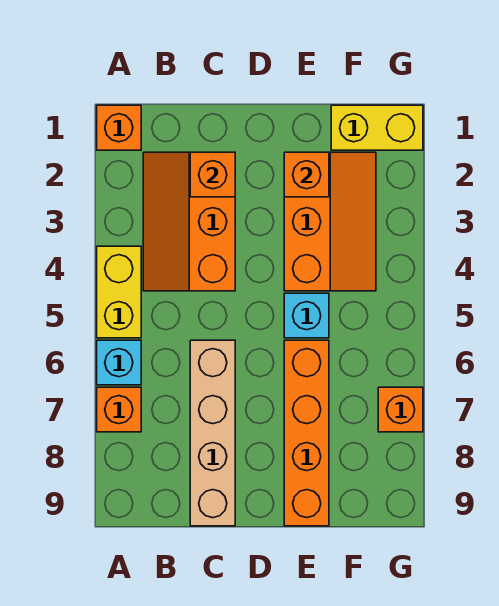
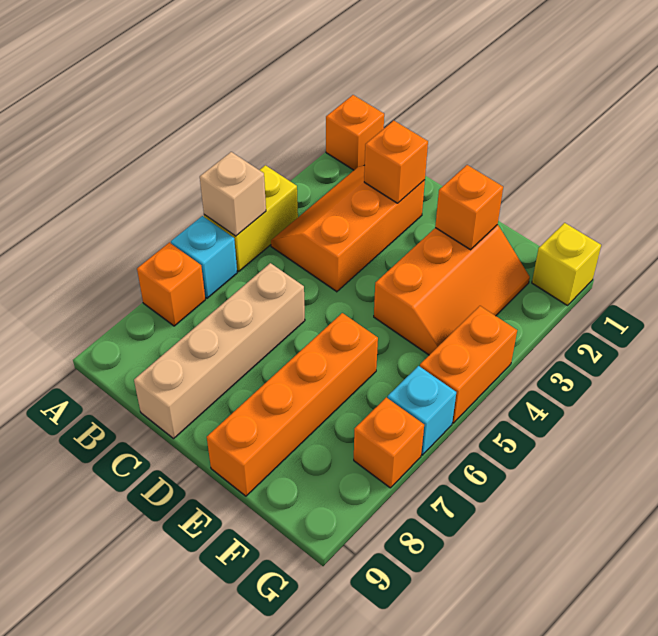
none -> tan 1x1 brick [200,152,266,236]
cyan 1x1 brick [284,293,329,338] -> cyan 1x1 brick moved to [388,366,456,455]
yellow 1x2 brick [331,105,423,150] -> yellow 1x1 brick [532,223,601,306]
none -> orange 1x2 brick [420,306,517,423]

